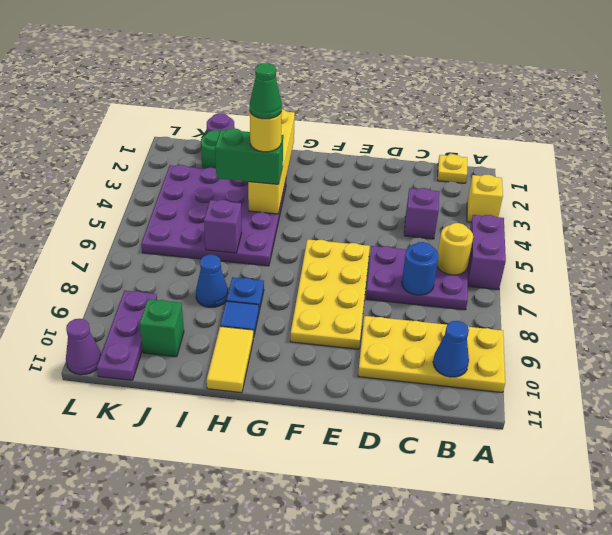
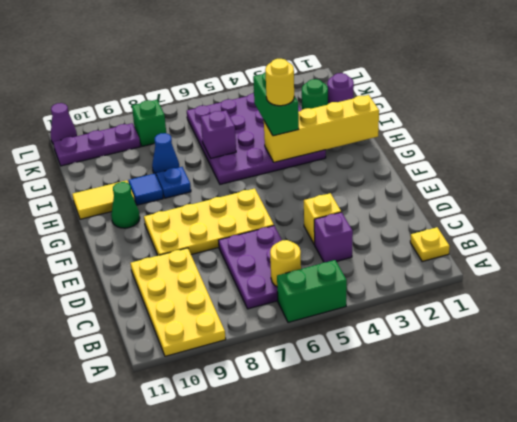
yellow 1x1 brick [467,175,503,222] -> yellow 1x1 brick moved to [304,193,341,245]
purple 1x2 brick [468,215,506,290] -> green 1x2 brick [277,260,347,322]
blue 1x1 cone [433,321,469,377] -> none
blue 1x1 round brick [402,242,439,295] -> none
green 1x1 cone [250,63,282,119] -> green 1x1 cone moved to [111,182,140,228]
green 1x1 brick [139,299,184,357] -> green 1x1 brick moved to [132,100,166,146]

